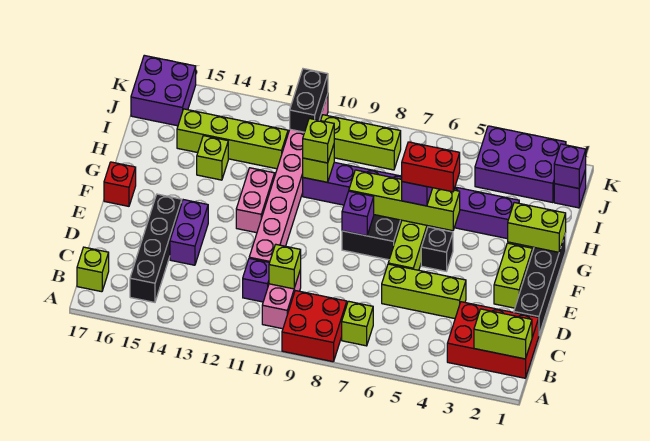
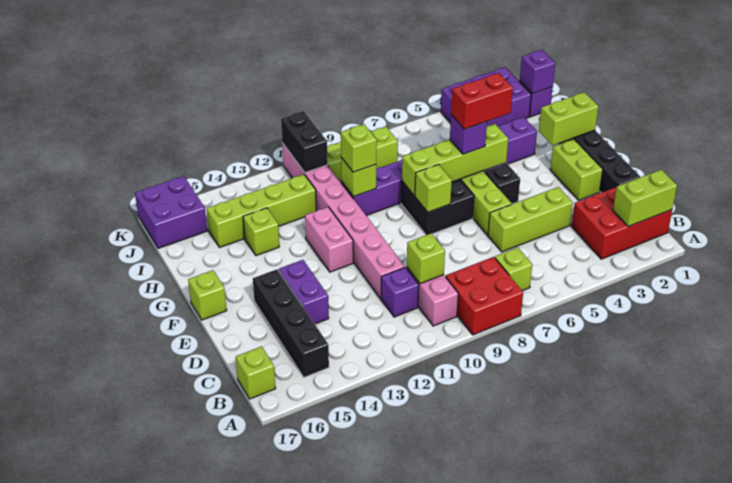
purple 1x1 brick [342,191,374,236] -> lime 1x1 brick [415,164,452,212]
red 1x1 brick [104,162,136,206] -> lime 1x1 brick [188,270,227,320]

